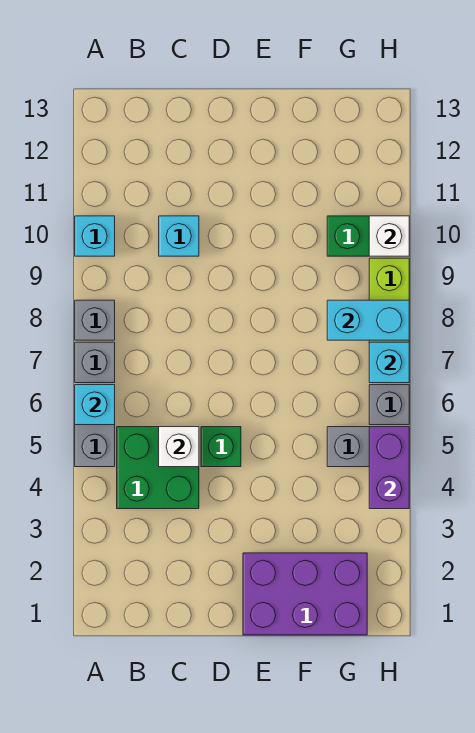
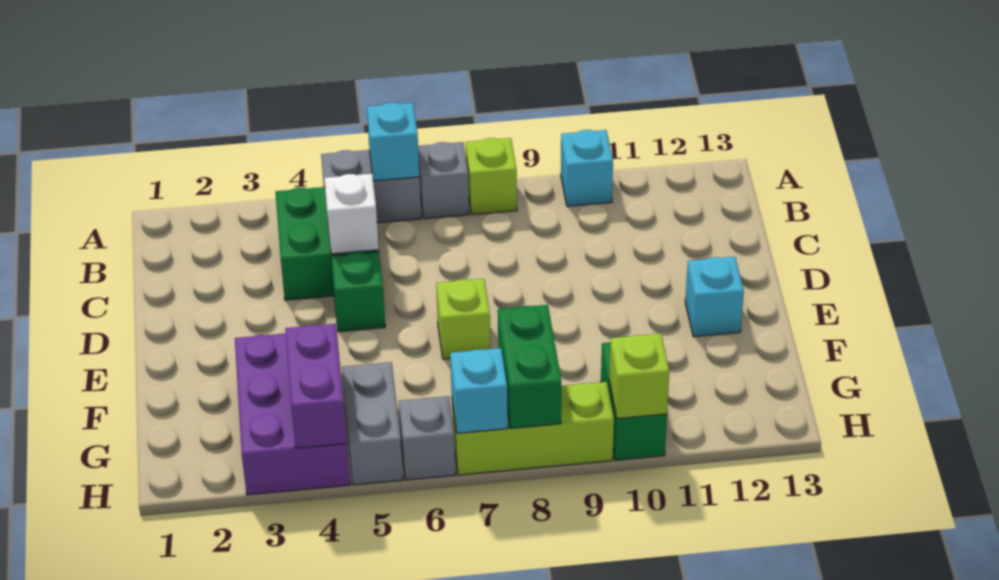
grey 1x1 brick [75,300,115,340] -> lime 1x1 brick [466,138,517,215]
cyan 1x1 brick [159,216,199,256] -> cyan 1x1 brick moved to [685,257,744,337]
purple 2x3 brick [243,553,367,635] -> purple 2x3 brick moved to [235,333,350,495]
none -> lime 1x1 brick [436,279,490,359]
cyan 1x2 brick [327,300,409,340] -> green 1x2 brick [498,305,561,428]
purple 1x2 brick [369,427,409,509] -> purple 1x2 brick turned to [285,324,347,448]
white 1x1 brick [369,216,409,256] -> lime 1x1 brick [609,334,669,419]

